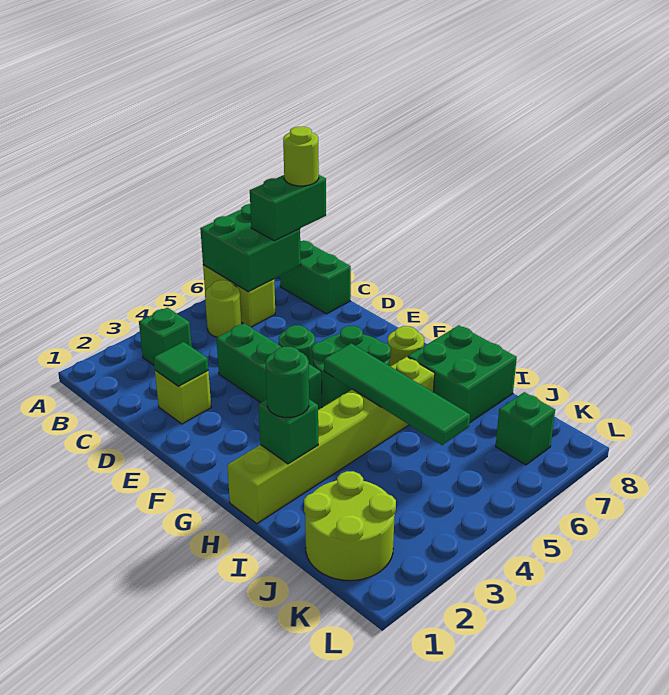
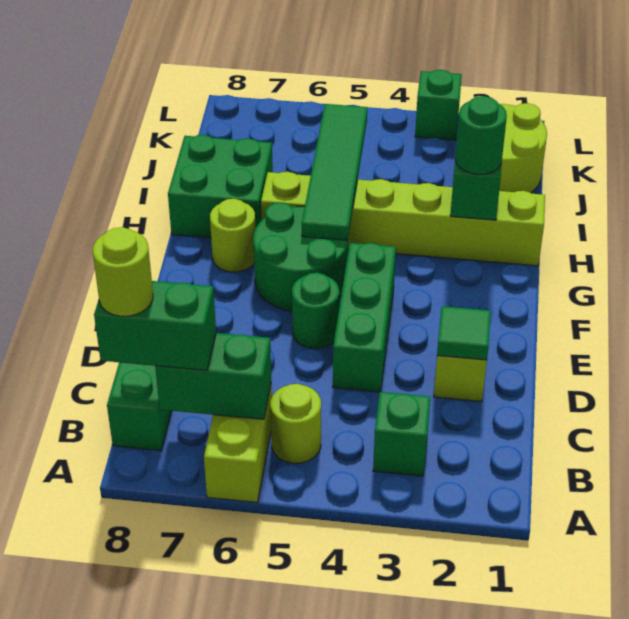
green 2x2 brick [200,204,301,292] -> green 1x2 brick [155,333,271,419]
green 1x1 brick [496,392,555,465] -> green 1x1 brick moved to [415,70,462,140]

